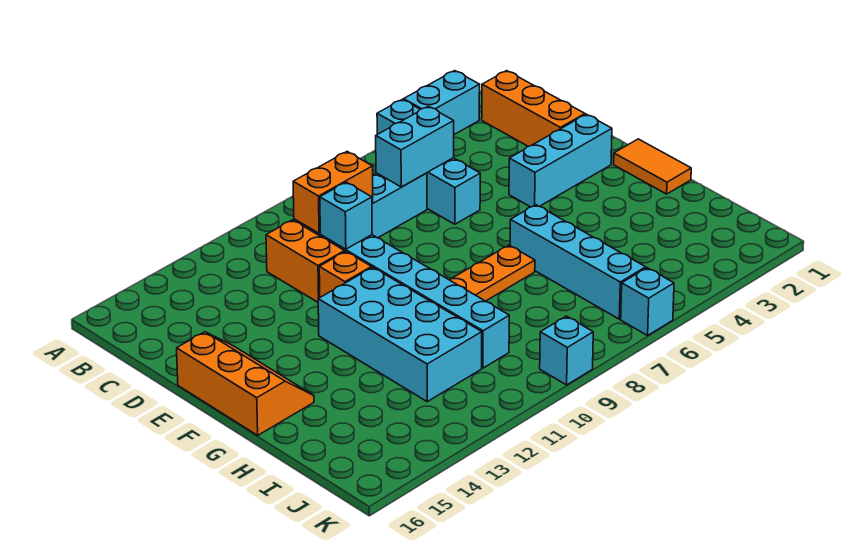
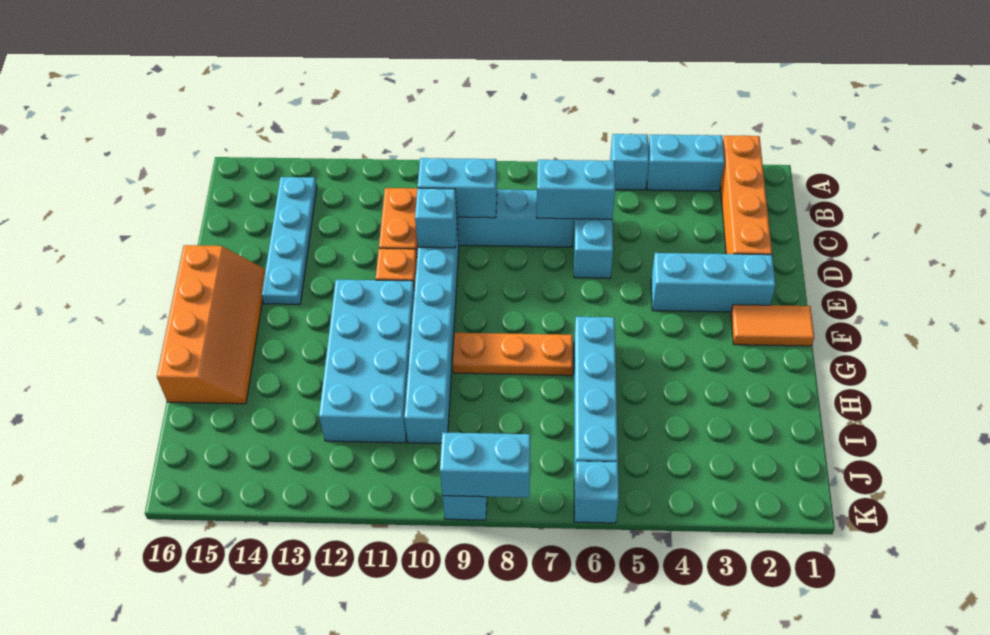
orange 1x3 brick [482,71,585,146] -> orange 1x4 brick [720,135,772,255]
none -> cyan 1x4 plate [262,177,317,304]
orange 1x2 brick [293,152,373,234] -> cyan 1x2 brick [418,158,497,218]
orange 2x3 slope [177,332,314,435] -> orange 2x4 slope [157,245,265,404]
orange 1x2 tile [614,139,691,194] -> orange 1x2 tile turned to [731,305,814,346]
none -> cyan 1x2 brick [440,432,530,498]

